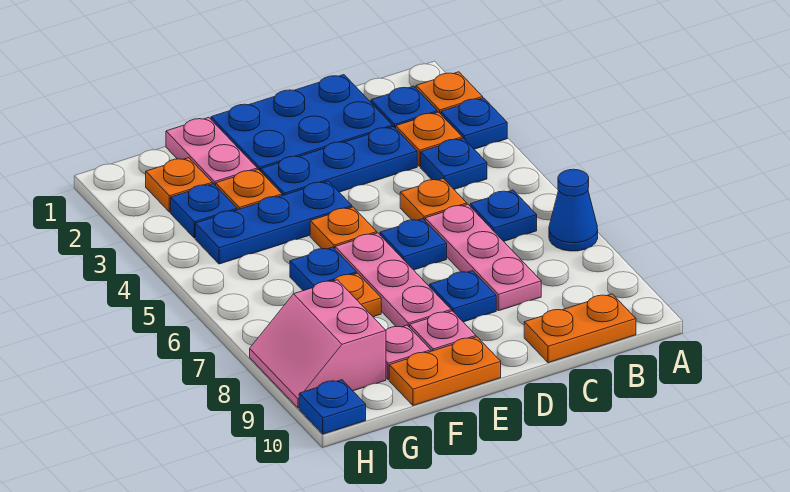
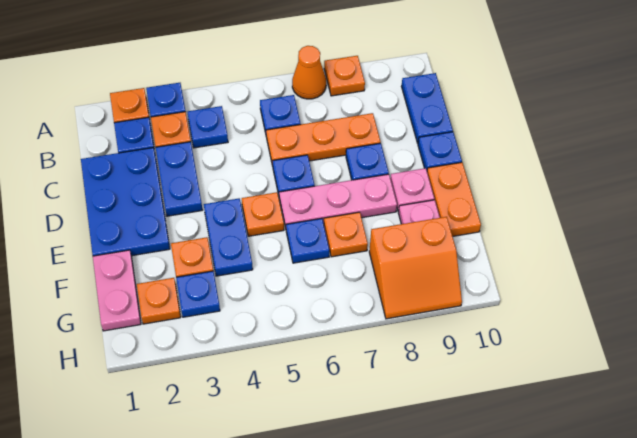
blue 1x1 cone [549,169,598,251] -> orange 1x1 cone [292,46,326,99]
orange 1x2 plate [524,294,636,363] -> blue 1x2 plate [402,73,453,143]
blue 1x3 plate [261,127,417,196] -> blue 1x2 plate [156,142,202,216]
orange 1x1 plate [400,179,467,220] -> orange 1x1 plate moved to [324,56,365,96]
pink 1x3 plate [425,204,541,311] -> orange 1x3 plate [266,113,381,166]
blue 1x3 plate [195,181,352,264] -> blue 1x2 plate [204,198,253,276]
pink 1x2 plate [166,117,257,186] -> pink 1x2 plate turned to [93,250,141,331]
pink 2x2 slope [250,280,386,408] -> orange 2x2 slope [369,217,462,319]
blue 1x1 plate [299,380,366,434] -> blue 1x1 plate moved to [418,132,462,170]

